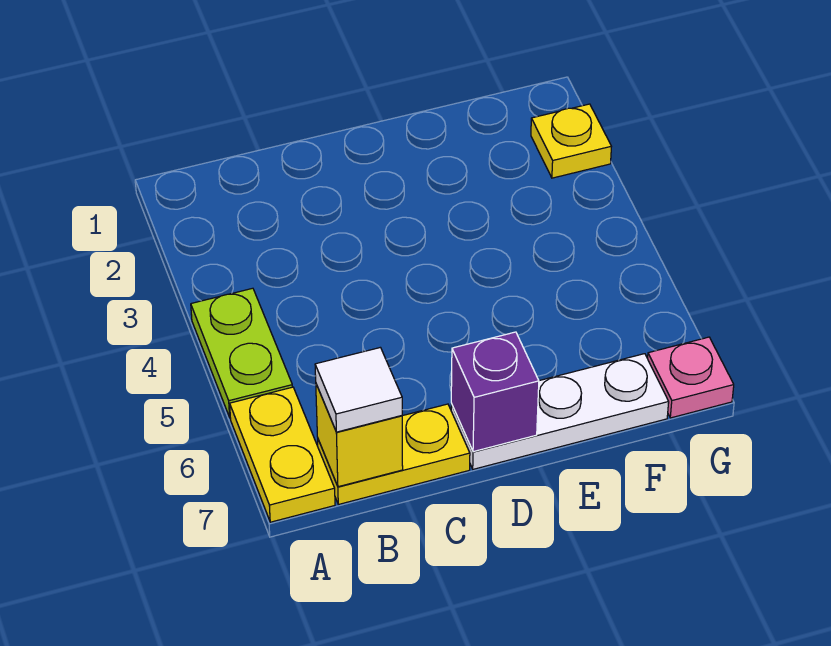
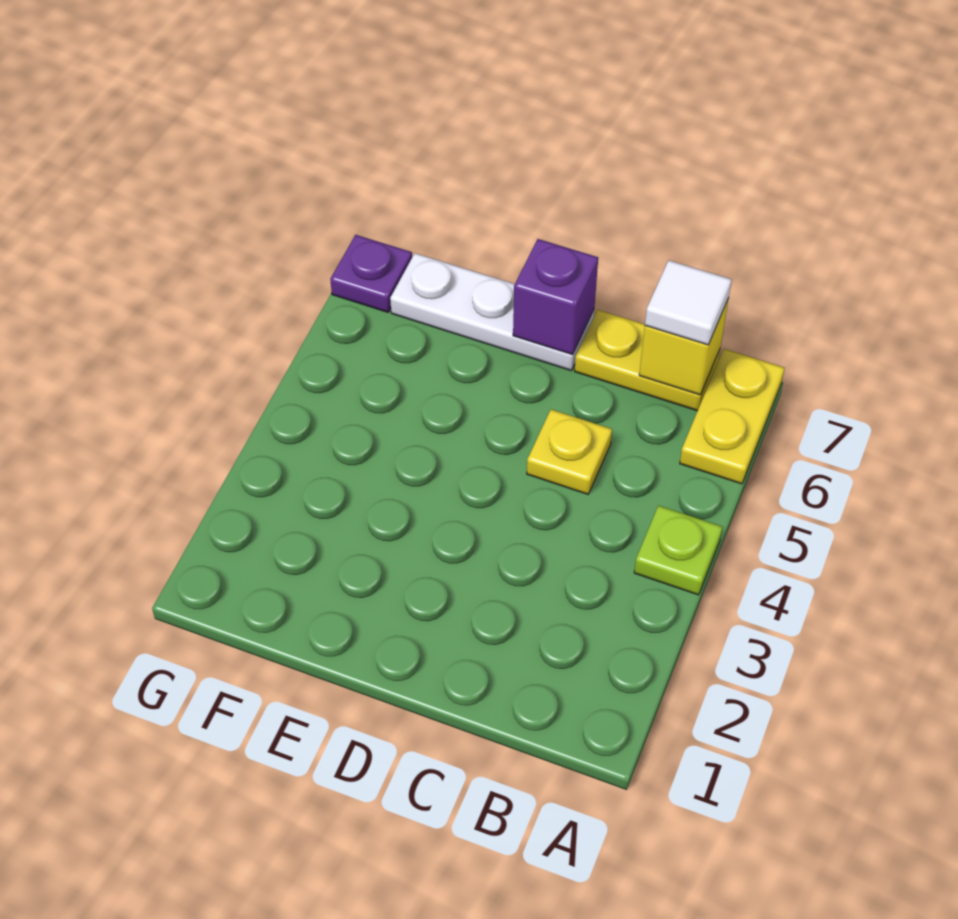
lime 1x2 plate [191,288,292,417] -> lime 1x1 plate [634,506,722,595]
yellow 1x1 plate [531,104,612,178] -> yellow 1x1 plate moved to [527,409,612,494]
pink 1x1 plate [648,337,734,418] -> purple 1x1 plate [330,235,412,312]

